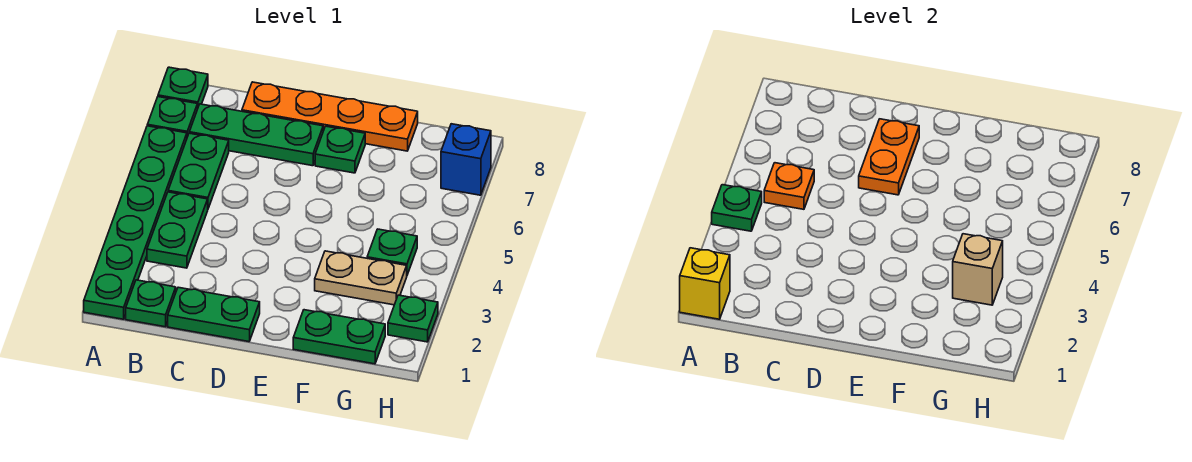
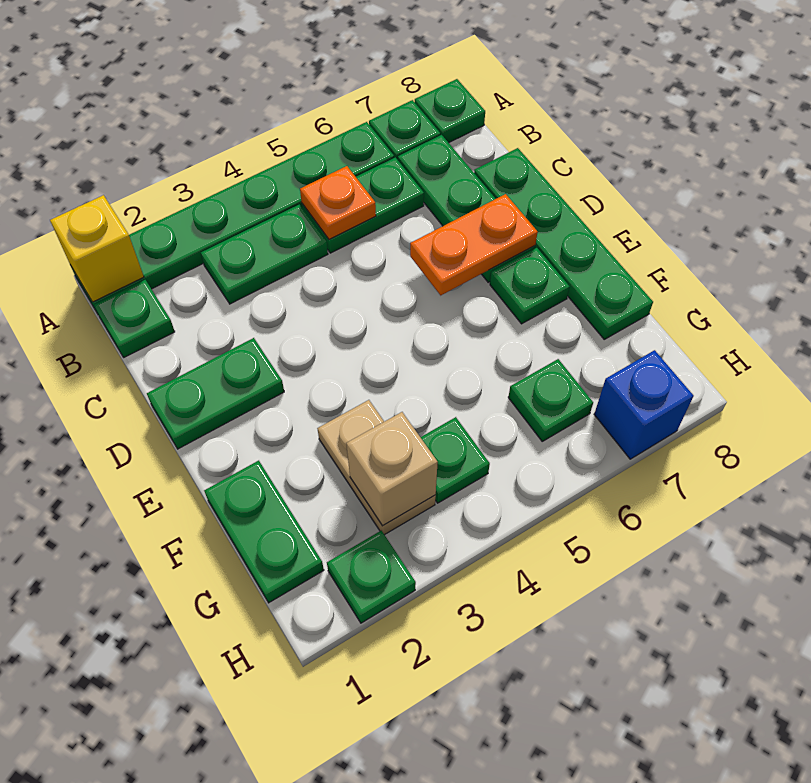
green 1x1 plate [712,185,762,231] -> green 1x1 plate moved to [508,359,593,441]
green 1x2 plate [168,287,260,342] -> green 1x2 plate turned to [147,338,284,449]
orange 1x4 plate [242,82,418,151] -> green 1x4 plate [474,148,653,339]

